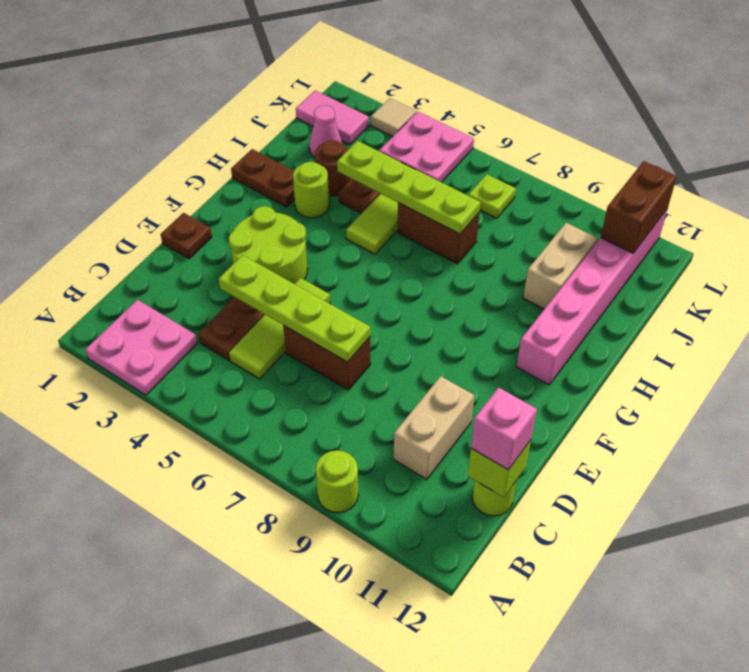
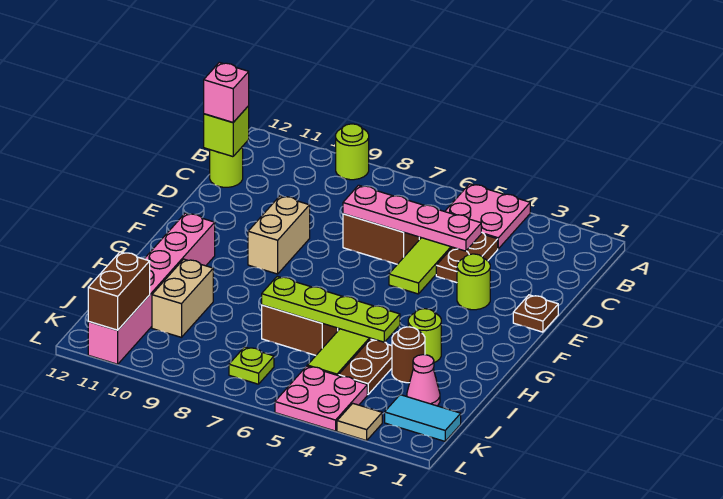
pink 2x2 plate [85,300,197,395] -> pink 2x2 plate moved to [445,184,530,249]
tan 1x2 brick [394,376,474,479] -> tan 1x2 brick moved to [248,196,310,274]
lime 1x4 plate [219,255,370,362] -> pink 1x4 plate [343,185,481,251]
lime 2x2 round brick [229,206,308,284] -> lime 1x1 round brick [457,254,490,310]
brown 1x2 plate [231,149,295,207] -> none
pink 1x2 tile [296,90,369,145] -> cyan 1x2 tile [385,395,461,441]

